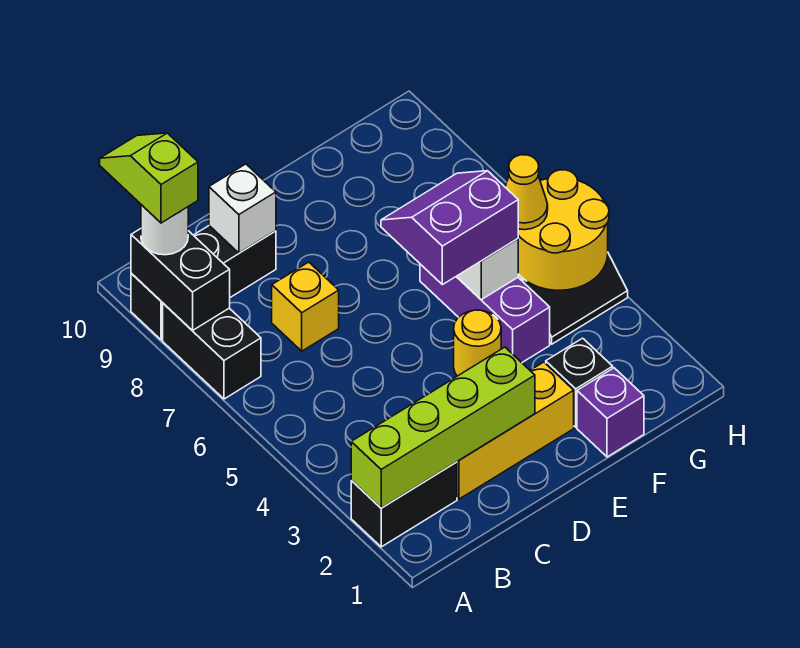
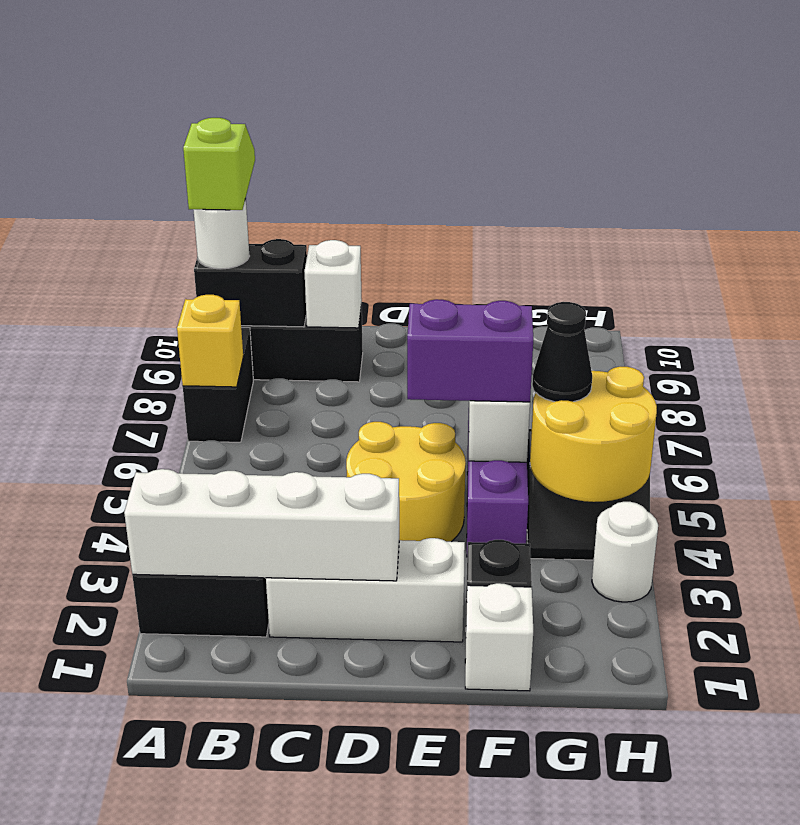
lime 1x4 brick [351,347,535,508] -> white 1x4 brick [124,469,399,581]
black 1x2 brick [131,229,230,331] -> black 1x2 brick turned to [194,239,307,327]
yellow 1x3 brick [457,362,574,499] -> white 1x3 brick [266,538,465,642]
yellow 1x1 brick [272,262,339,351] -> yellow 1x1 brick moved to [177,295,243,387]
yellow 1x1 round brick [454,310,501,376] -> yellow 2x2 round brick [346,422,466,542]
purple 1x1 brick [577,368,644,457] -> white 1x1 brick [465,583,533,691]
yellow 1x1 cone [505,155,548,230] -> black 1x1 cone [532,302,592,402]
none -> white 1x1 round brick [592,502,658,602]

